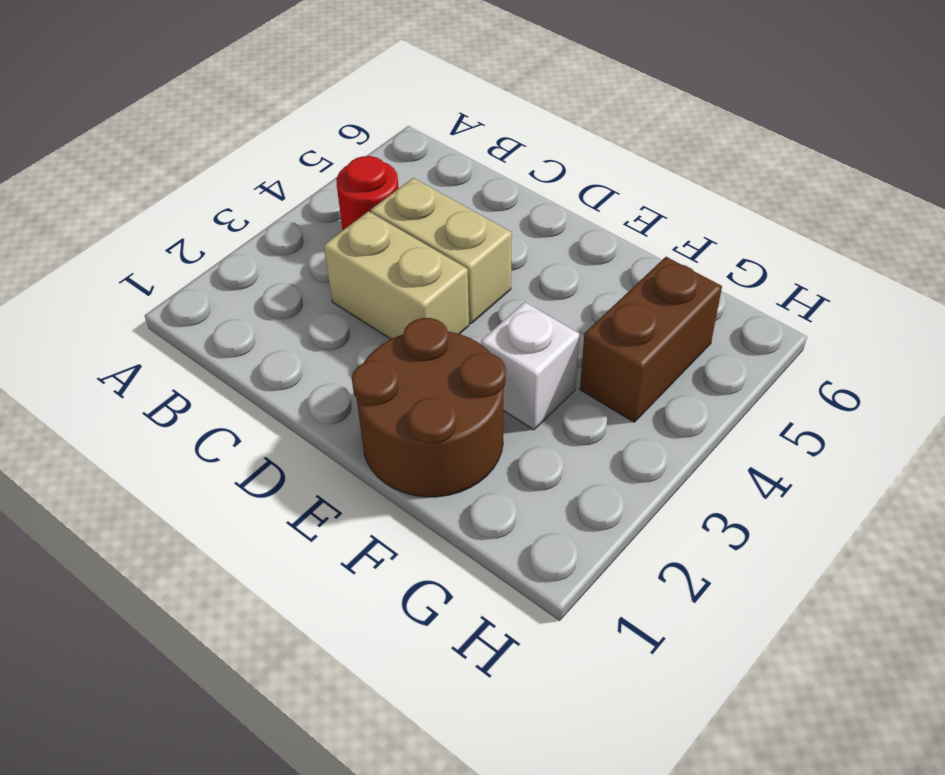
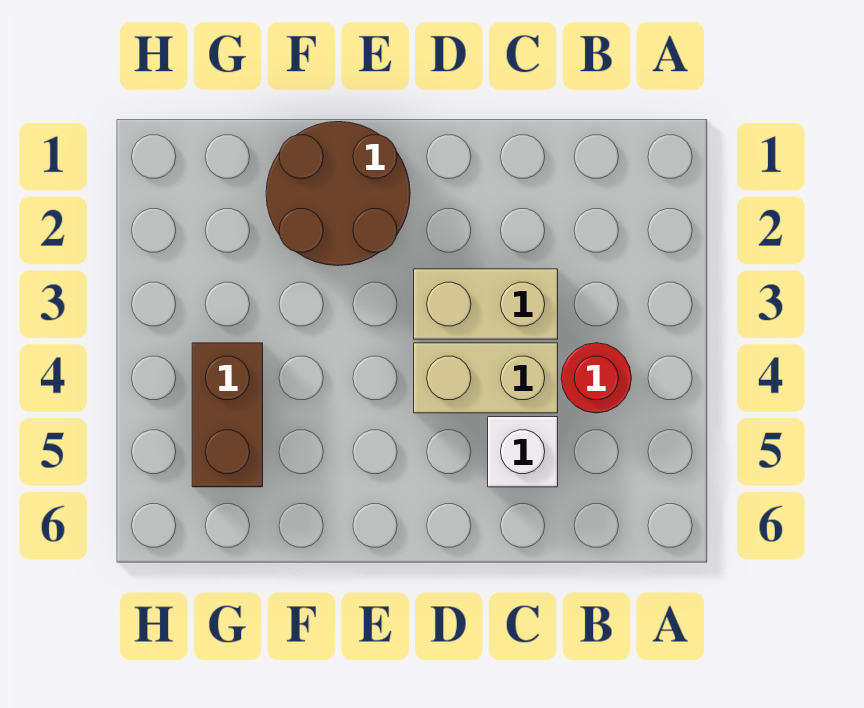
white 1x1 brick [481,302,579,430] -> white 1x1 brick moved to [488,417,558,487]

